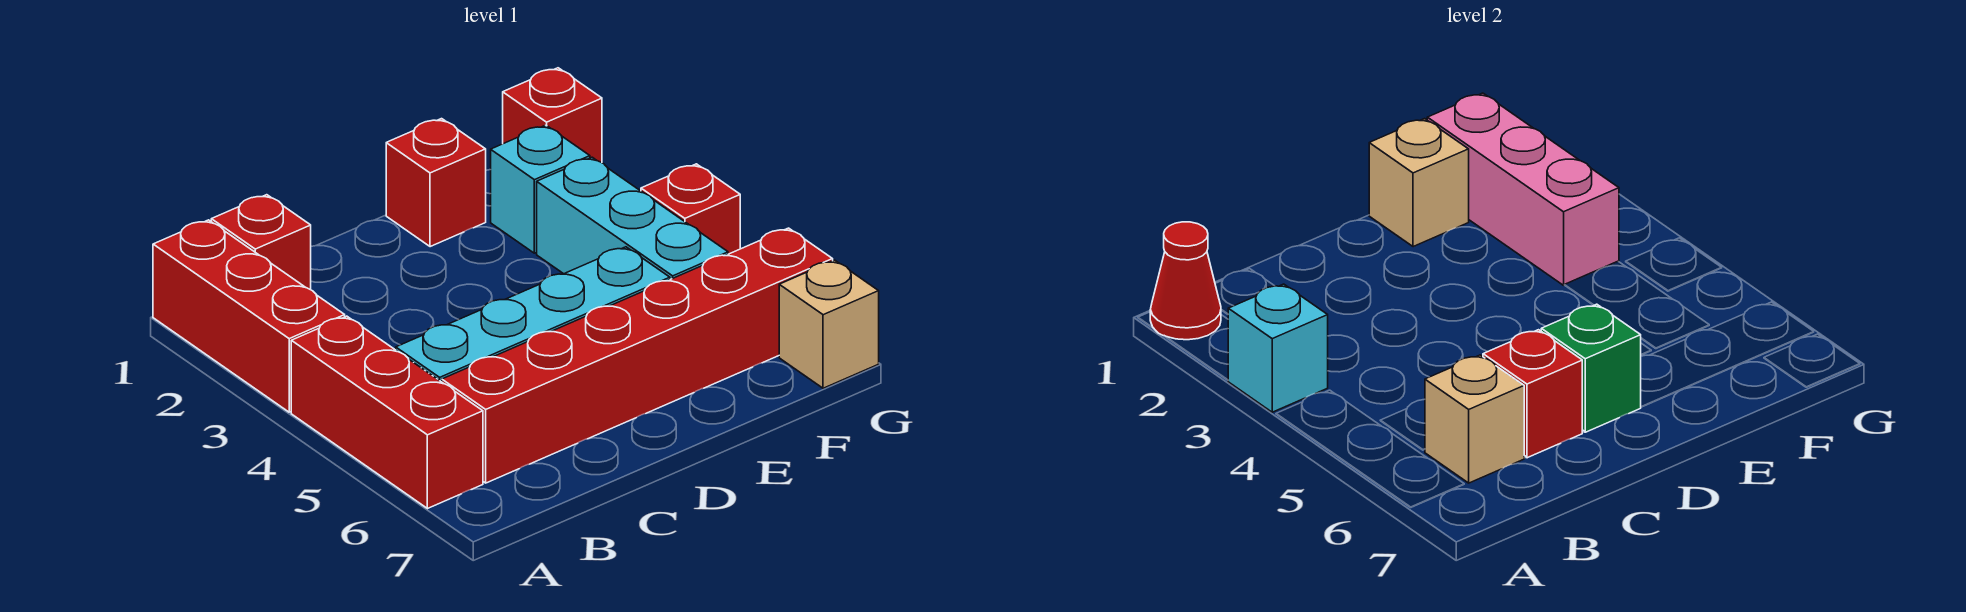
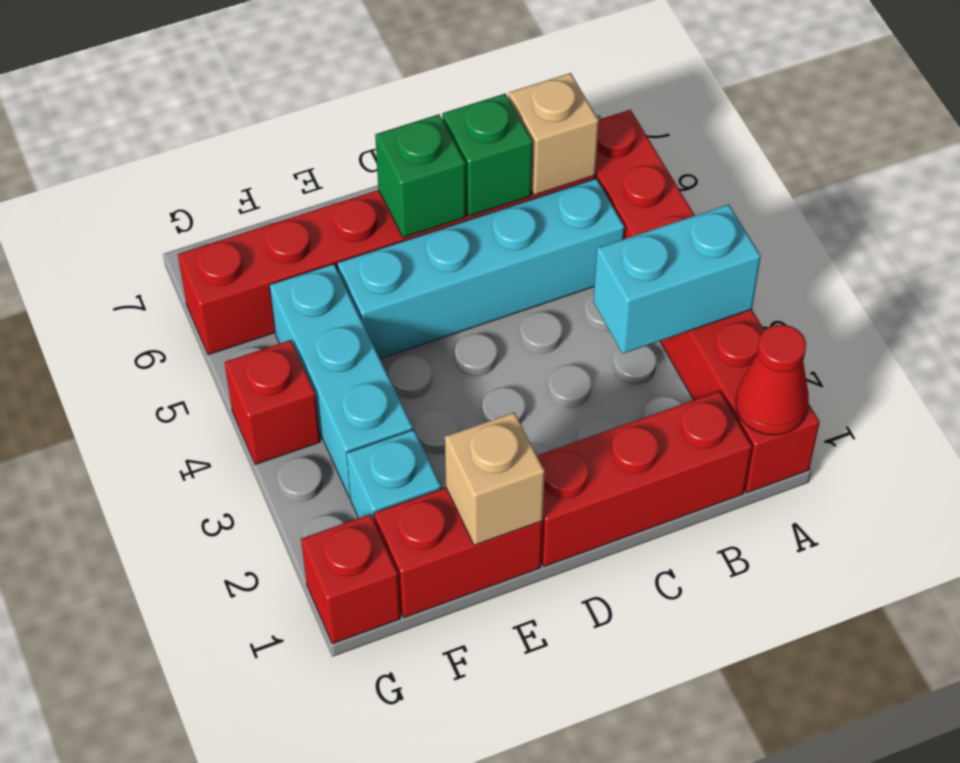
cyan 1x1 brick [1228,284,1328,412] -> cyan 1x2 brick [593,204,761,354]
red 1x1 brick [211,195,311,290] -> red 1x3 brick [537,391,752,567]
red 1x1 brick [1483,330,1582,458] -> green 1x1 brick [442,94,533,216]
red 1x1 brick [386,119,486,247] -> red 1x2 brick [374,488,543,618]
pink 1x3 brick [1427,93,1619,285] -> none
tan 1x1 brick [779,260,879,388] -> none

